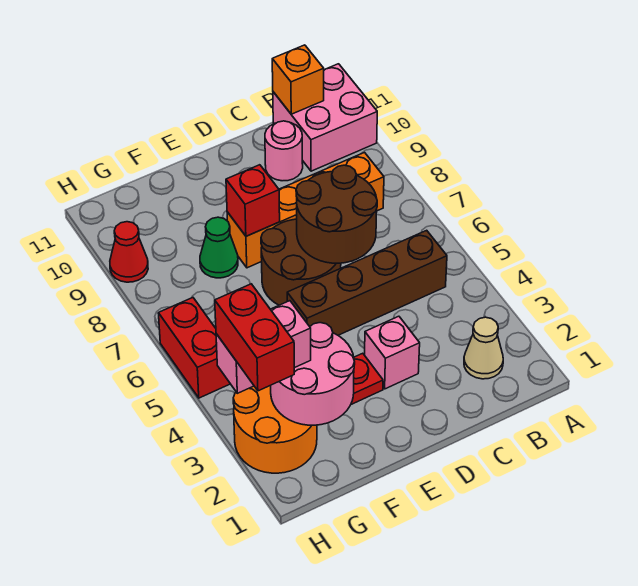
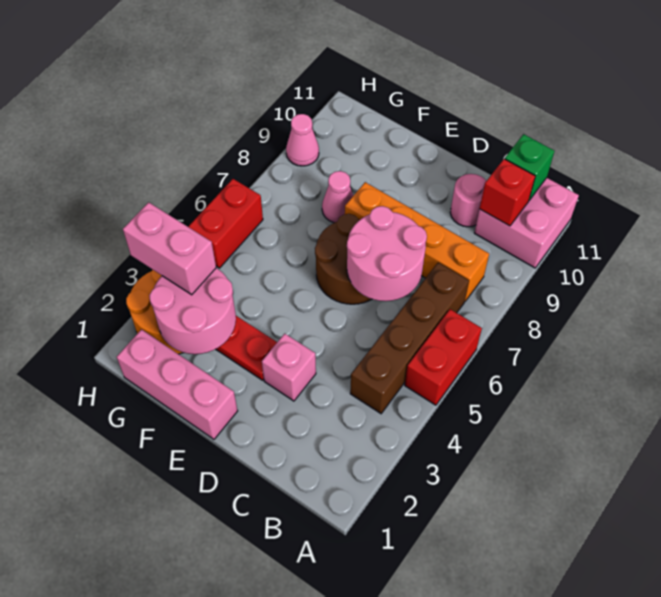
tan 1x1 cone [464,317,503,379] -> none
brown 1x4 brick [287,230,447,335] -> brown 1x4 brick turned to [350,262,469,413]
orange 1x1 brick [272,45,324,114] -> green 1x1 brick [505,134,555,200]
brown 2x2 round brick [296,165,377,263] -> pink 2x2 round brick [347,206,427,301]
none -> pink 1x3 brick [117,330,238,439]
red 1x1 brick [226,165,280,236] -> red 1x1 brick moved to [480,159,535,226]
green 1x1 cone [200,217,238,278] -> pink 1x1 cone [322,171,353,223]
red 1x2 brick [215,284,294,391] -> red 1x2 brick moved to [405,309,482,405]
red 1x1 cone [110,222,148,282] -> pink 1x1 cone [286,114,319,166]

